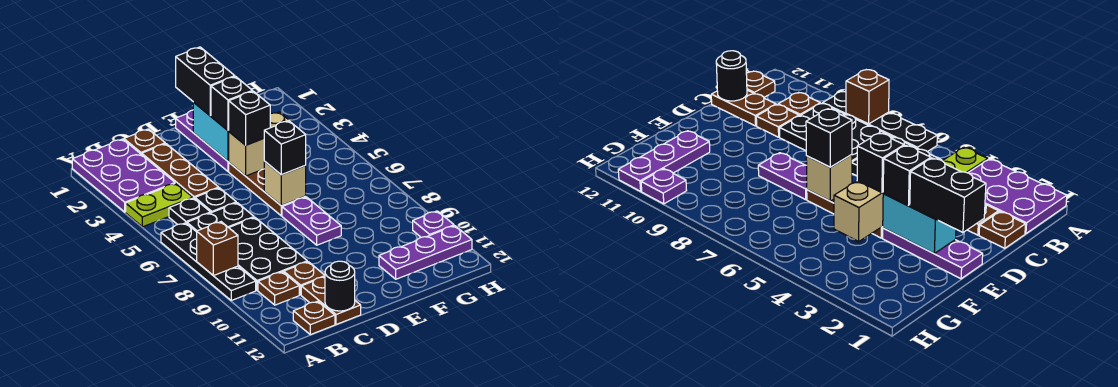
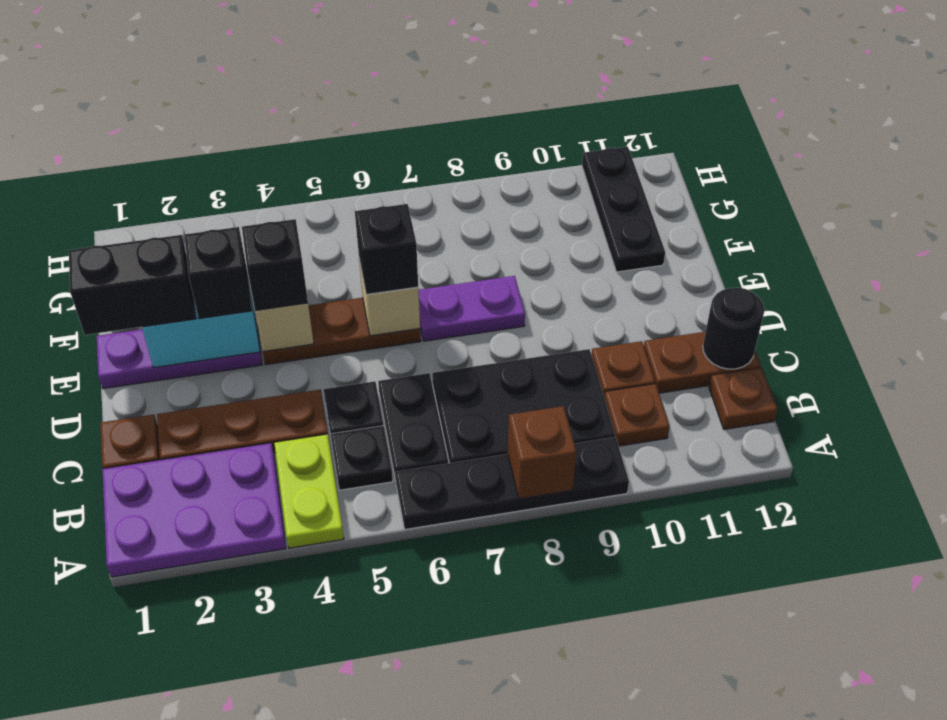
purple 1x3 plate [379,226,472,279] -> black 1x3 plate [582,147,665,272]
purple 1x1 plate [413,211,454,237] -> none

